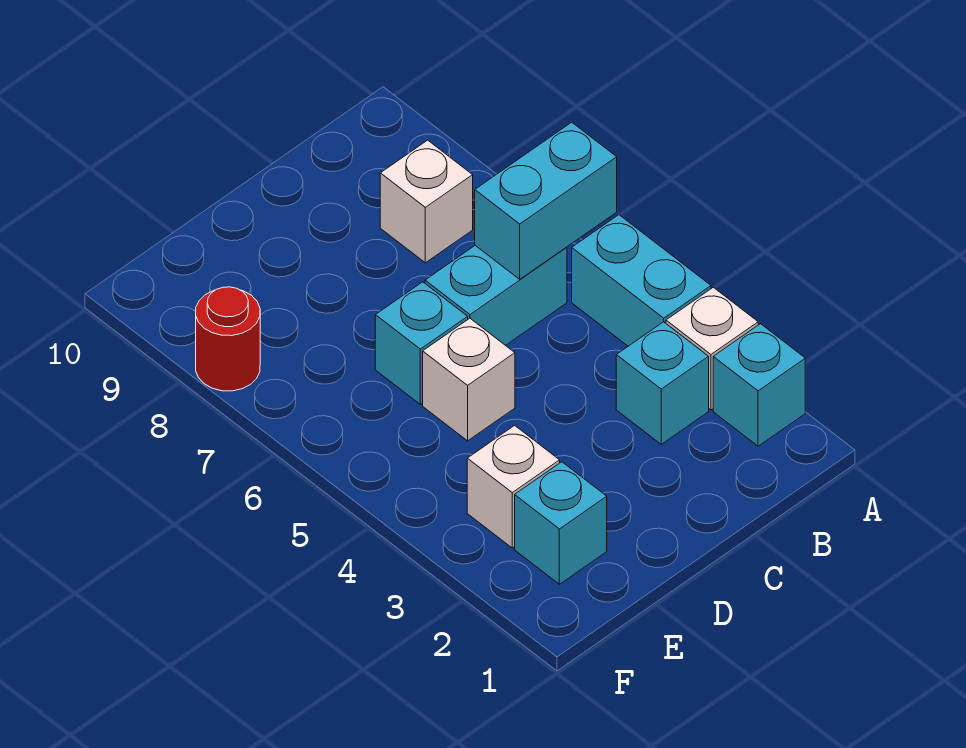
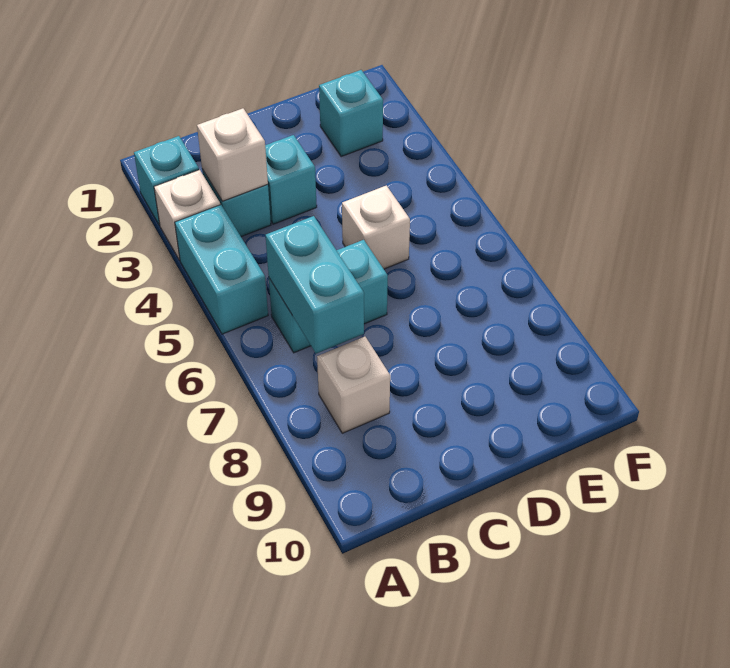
cyan 1x2 brick [475,122,617,279] -> cyan 1x2 brick turned to [265,216,364,354]
cyan 1x1 brick [375,282,468,404] -> cyan 1x1 brick moved to [265,135,317,224]
white 1x1 brick [467,425,560,548] -> white 1x1 brick moved to [197,108,268,201]
red 1x1 round brick [196,287,260,391] -> none

